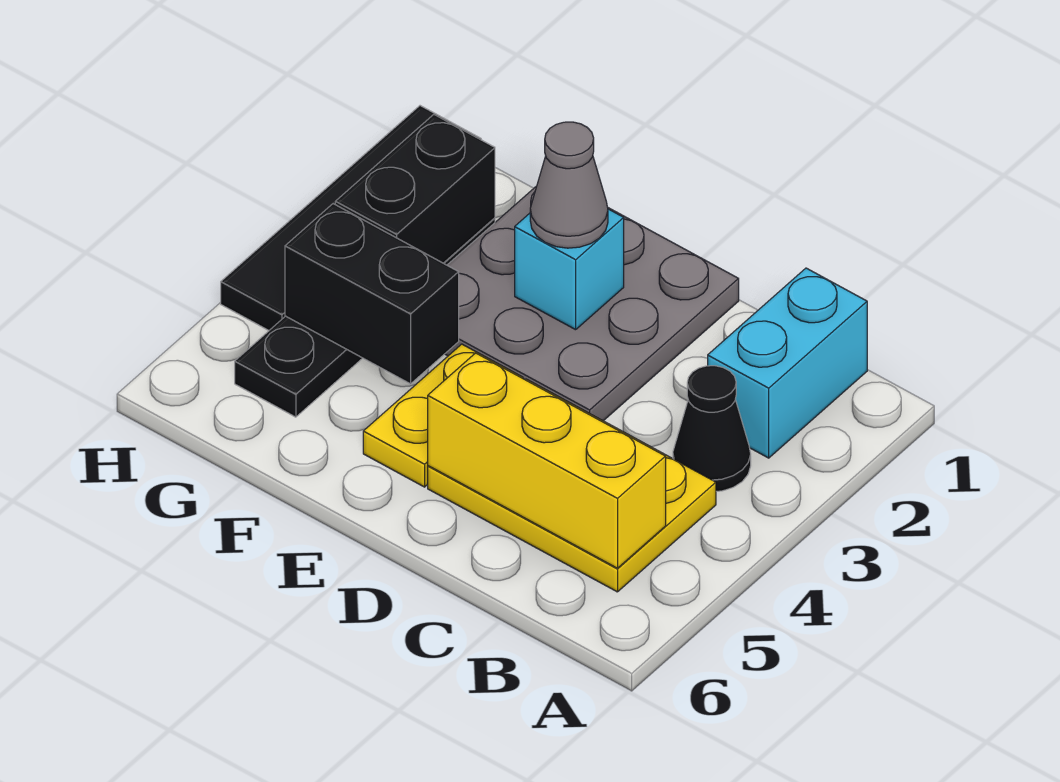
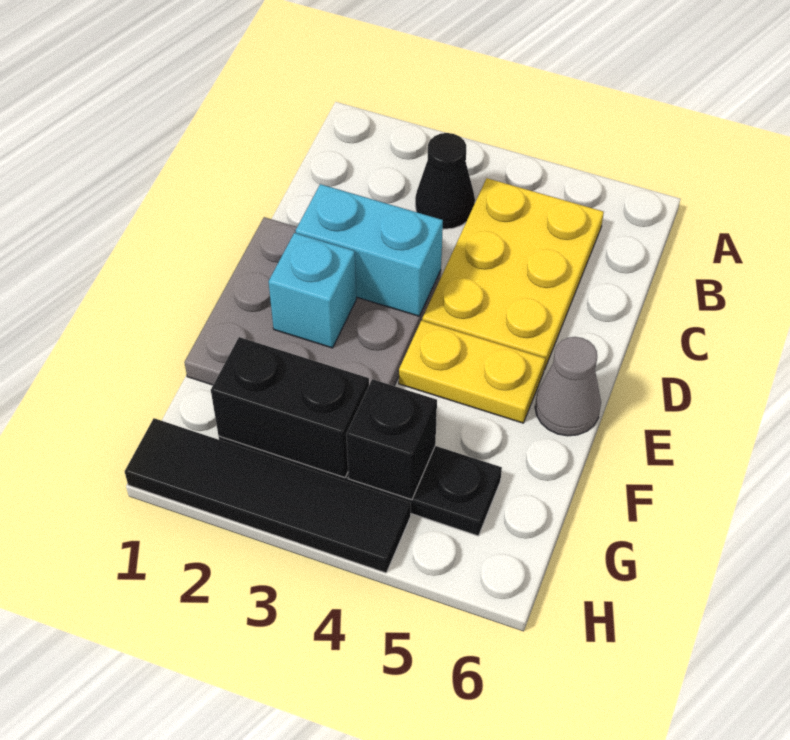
cyan 1x2 brick [708,268,867,458] -> cyan 1x2 brick moved to [296,184,443,316]
yellow 1x3 brick [428,353,666,568] -> none
grey 1x1 cone [530,122,608,248] -> grey 1x1 cone moved to [535,337,601,436]
black 1x2 brick [285,204,459,384] -> black 1x1 brick [346,379,437,500]

